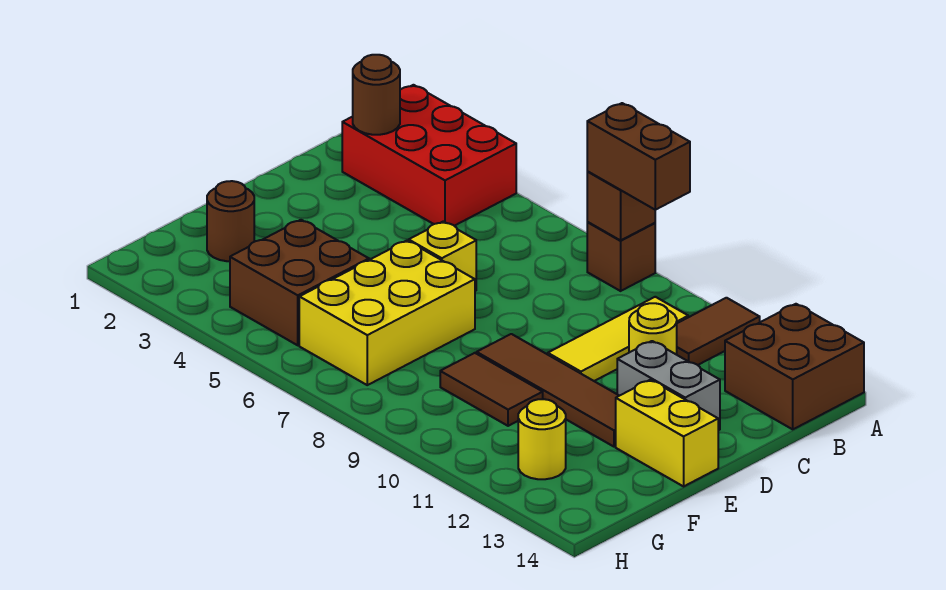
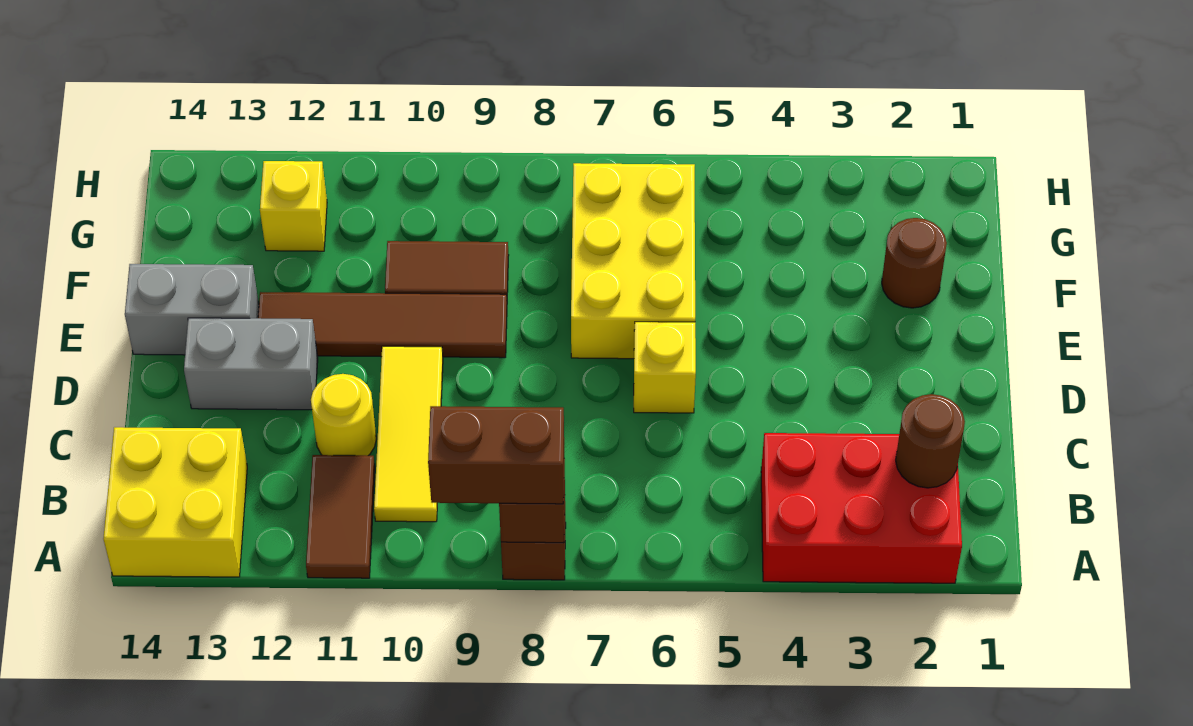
brown 2x2 brick [725,304,864,429] -> yellow 2x2 brick [103,427,247,577]
yellow 1x2 brick [616,380,718,486] -> grey 1x2 brick [125,264,259,355]
brown 2x2 brick [230,220,369,345] -> none
yellow 1x1 round brick [518,399,566,479] -> yellow 1x1 brick [260,161,327,251]

